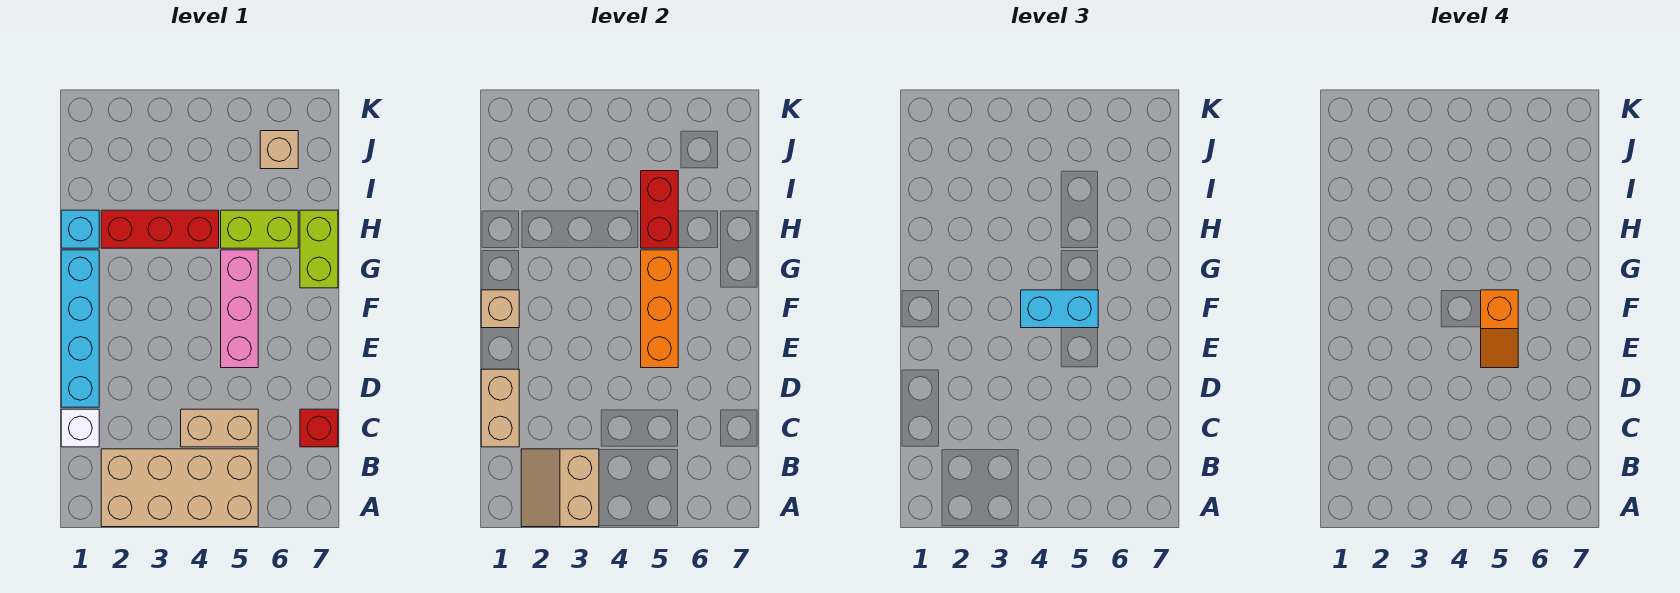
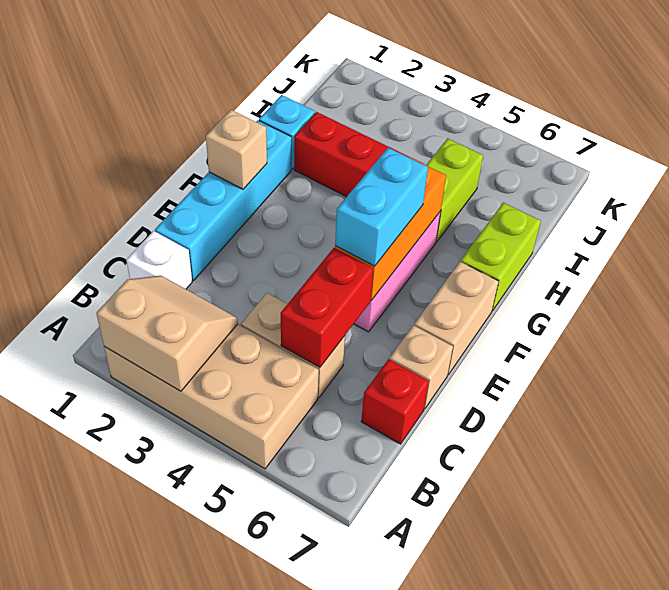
tan 2x2 slope [521,449,599,527] -> tan 2x2 slope turned to [96,276,238,391]
tan 1x2 brick [481,369,519,447] -> tan 1x2 brick moved to [414,262,499,375]
orange 1x2 slope [1481,290,1518,368] -> none
cyan 1x2 brick [1021,290,1098,328] -> cyan 1x2 brick turned to [335,148,428,266]
lime 1x2 brick [221,210,298,248] -> lime 1x2 brick turned to [426,138,483,242]
red 1x2 brick [641,171,678,248] -> red 1x2 brick moved to [281,248,373,367]
tan 1x1 brick [260,131,298,169] -> tan 1x1 brick moved to [390,325,453,409]

